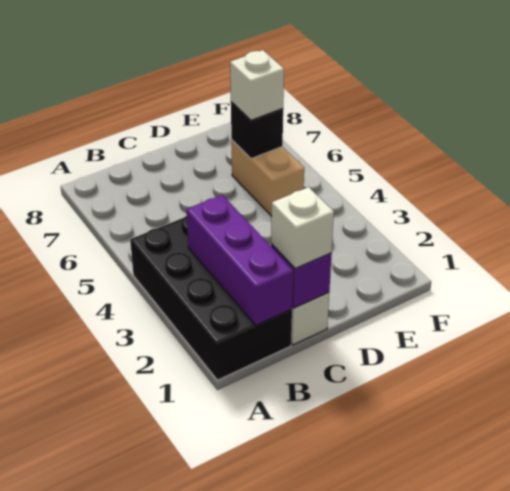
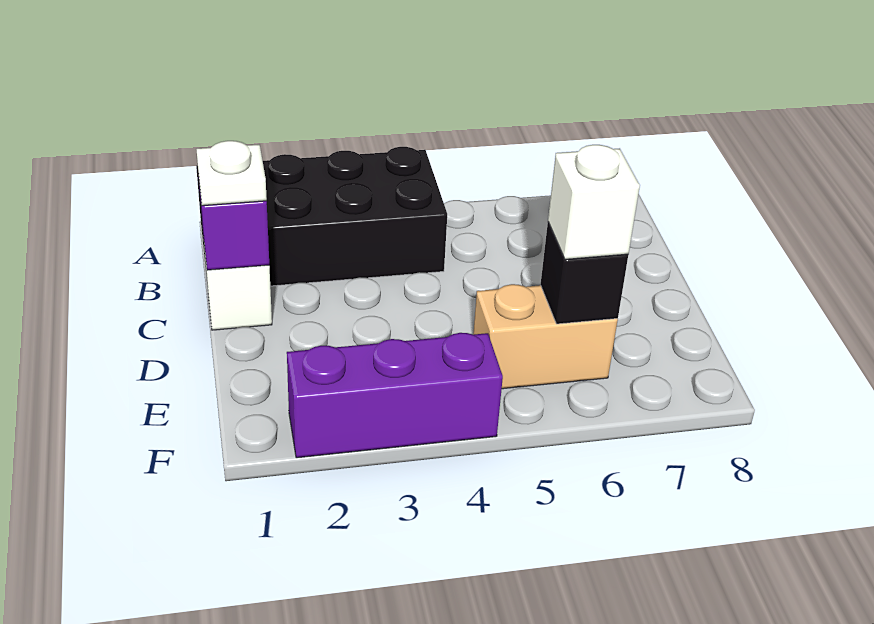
purple 1x3 brick [186,195,293,325] -> purple 1x3 brick moved to [287,333,503,458]
white 1x1 brick [271,187,334,269] -> white 1x1 plate [196,141,267,206]

